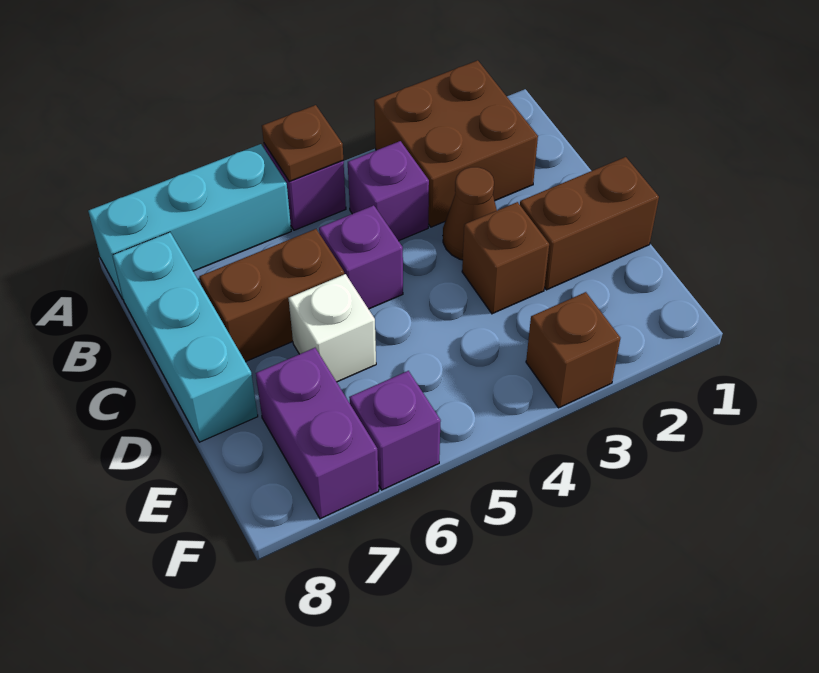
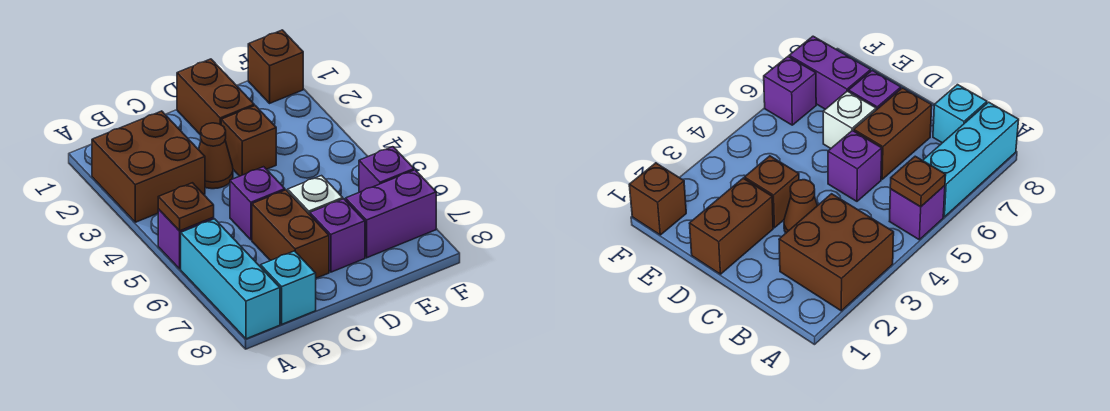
purple 1x1 brick [348,141,429,241] -> purple 1x1 brick moved to [310,199,365,272]
cyan 1x3 brick [112,232,258,442] -> cyan 1x1 brick [261,251,316,324]
brown 1x1 brick [526,292,620,408] -> brown 1x1 brick moved to [248,30,303,103]

